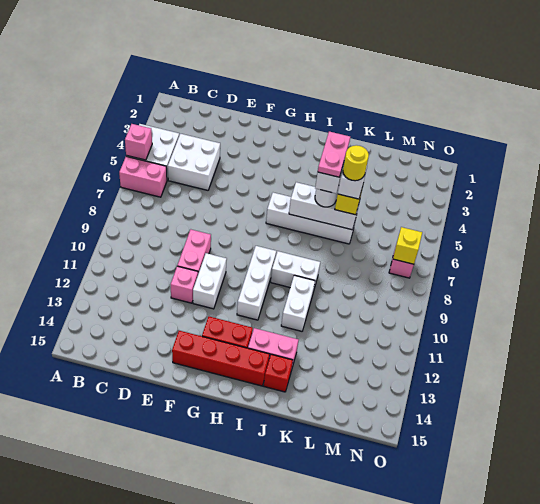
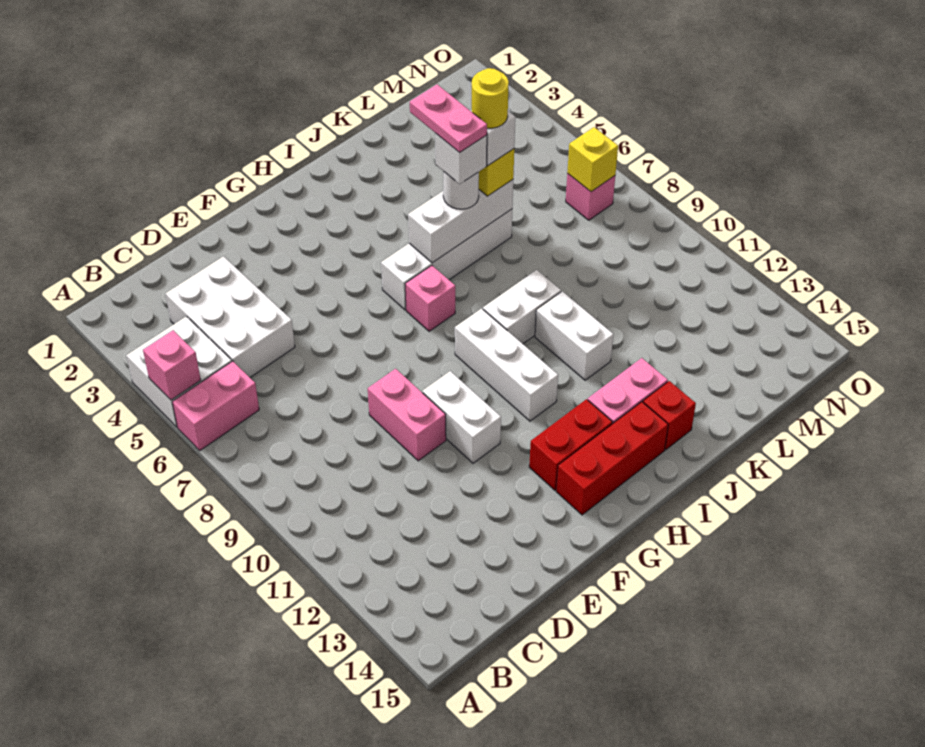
white 2x2 brick [168,134,220,190] -> white 2x3 brick [165,256,295,377]
pink 1x1 brick [171,266,198,303] -> pink 1x1 brick moved to [405,266,455,331]
red 1x4 brick [172,331,270,386] -> red 1x3 brick [556,402,668,515]

